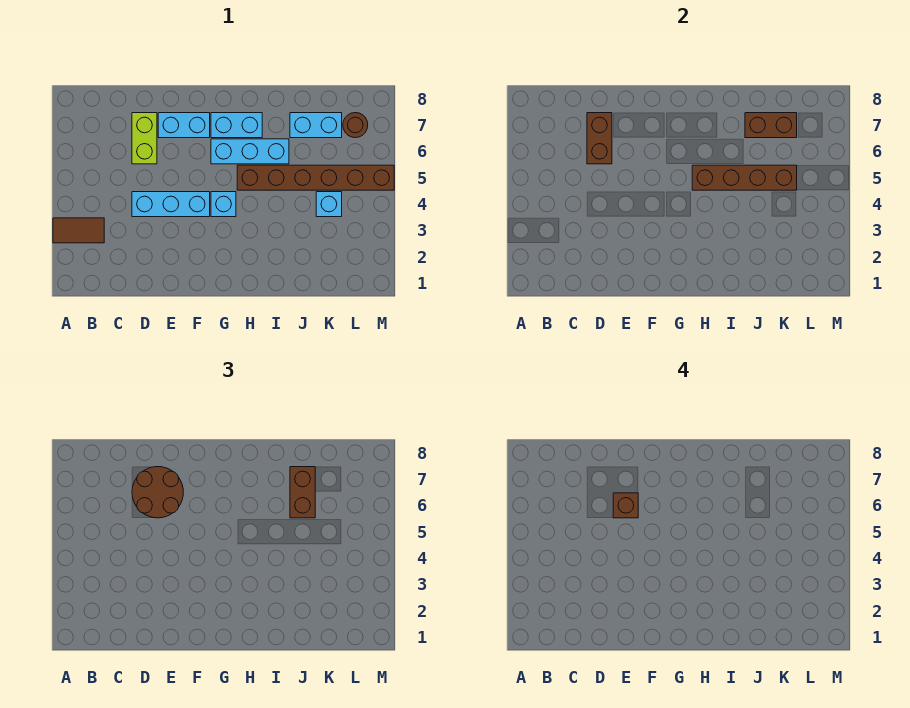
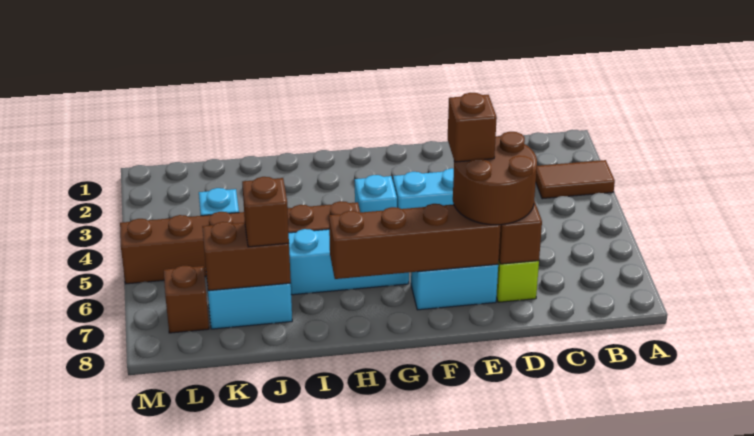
cyan 1x2 brick [211,113,262,138] -> none
brown 1x4 brick [692,165,797,190] -> brown 1x4 brick moved to [329,204,501,279]
brown 1x2 brick [290,467,315,518] -> brown 1x1 brick [242,177,289,247]
brown 1x1 round brick [343,113,368,138] -> brown 1x1 brick [164,266,209,333]

